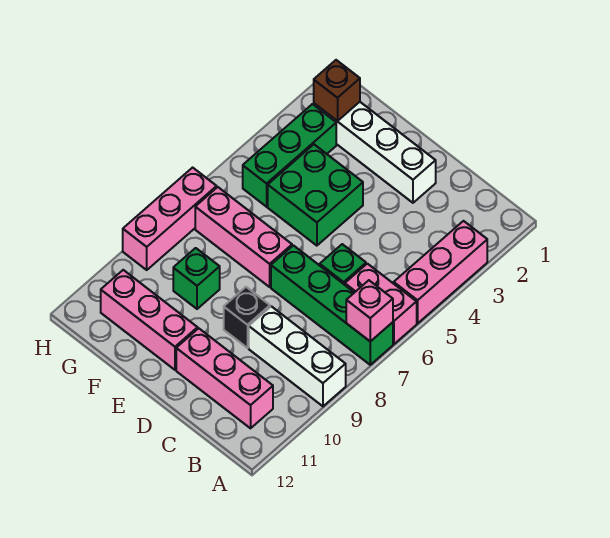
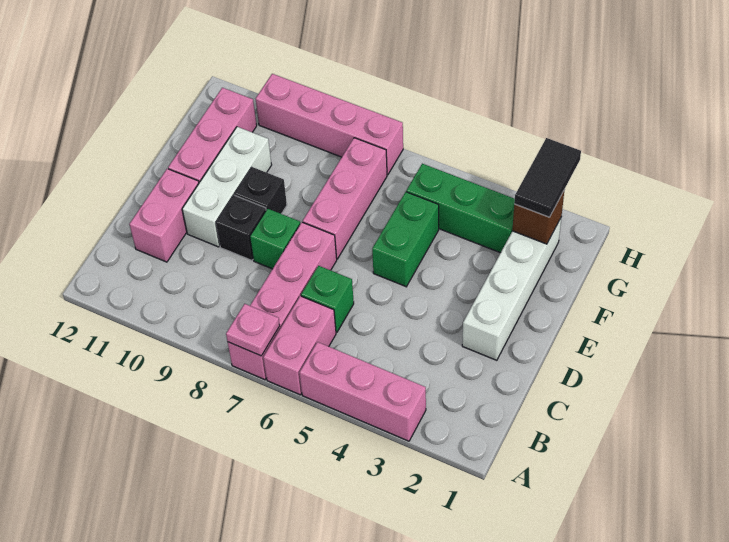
green 1x4 brick [271,245,393,365] -> pink 1x4 brick [228,222,337,380]
pink 1x1 brick [346,280,393,342] -> pink 1x1 plate [226,304,280,356]
white 1x3 brick [249,306,346,406] -> white 1x3 brick moved to [182,127,272,247]
pink 1x3 brick [176,328,273,428] -> pink 1x2 brick [129,169,199,262]
green 2x2 brick [268,145,363,246] -> green 1x2 brick [372,192,439,287]
none -> black 1x1 brick [235,167,287,214]
green 1x1 brick [173,248,220,309] -> green 1x1 brick moved to [250,209,300,269]
none -> black 1x2 tile [514,138,581,217]
pink 1x3 brick [123,168,217,270] -> pink 1x4 brick [256,74,403,175]

